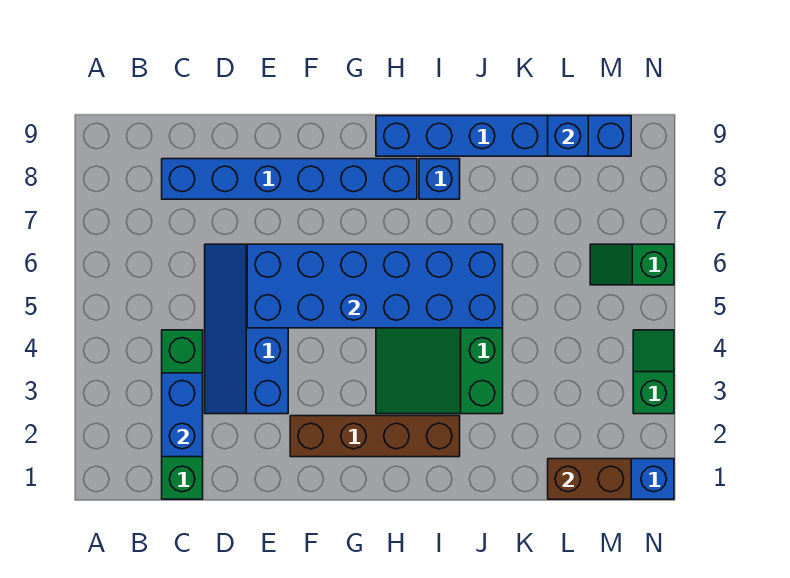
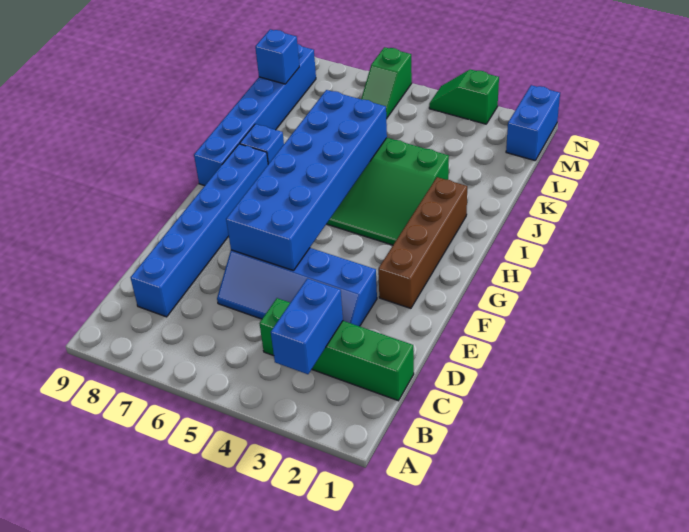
blue 1x2 brick [162,373,203,457] -> blue 1x2 brick turned to [271,279,343,374]
brown 1x2 brick [548,459,631,499] -> none

